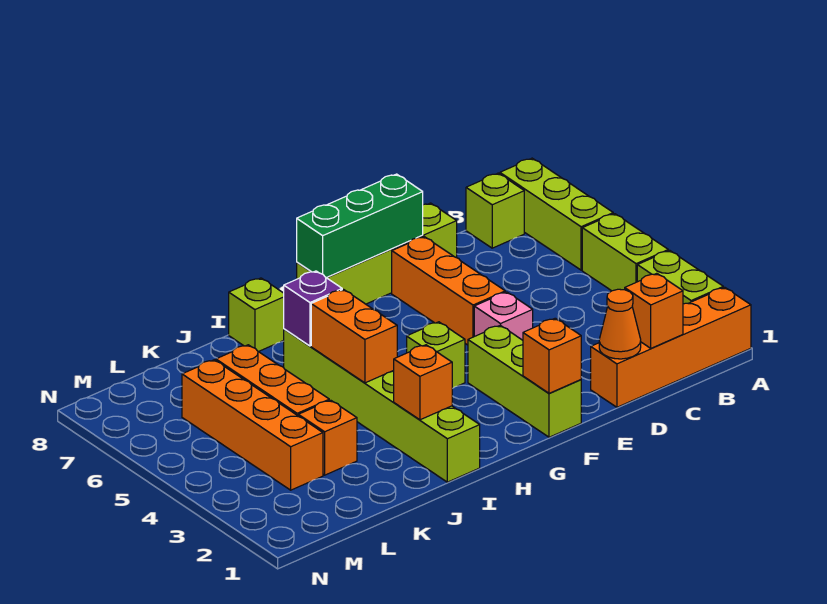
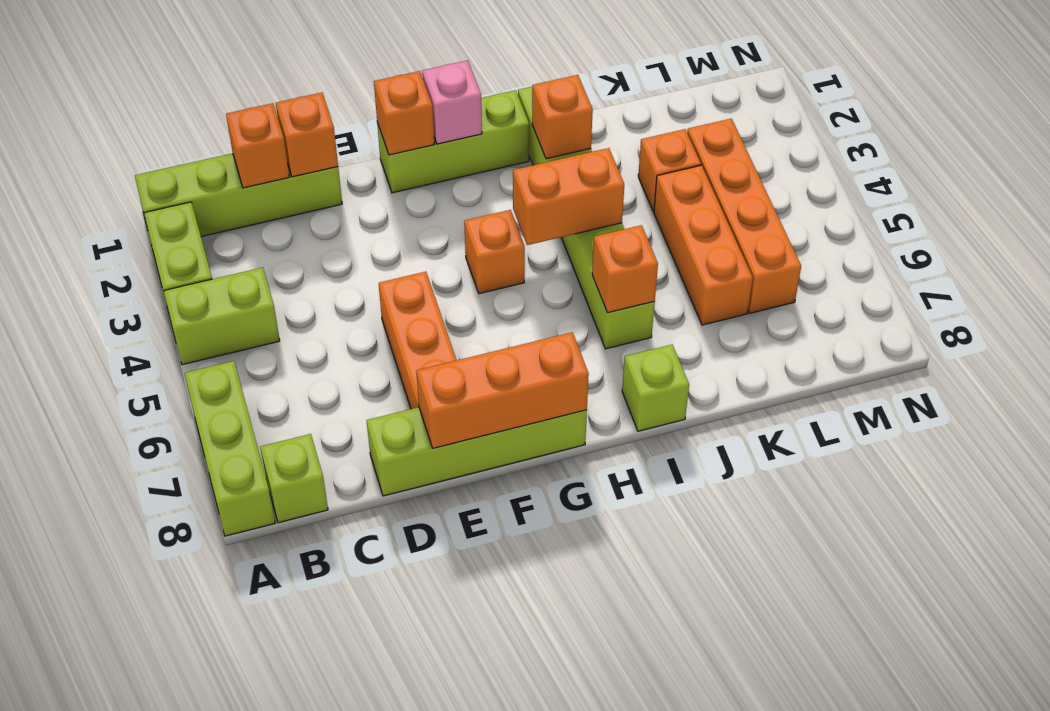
orange 1x4 brick [591,287,751,407] -> lime 1x4 brick [135,153,342,237]
lime 1x2 brick [582,214,668,291] -> lime 1x2 brick turned to [164,268,280,365]
orange 1x1 cone [599,289,641,359] -> orange 1x1 brick [276,93,338,177]
pink 1x1 brick [474,292,533,340] -> pink 1x1 brick moved to [422,61,482,144]
green 1x3 brick [297,174,423,278] -> orange 1x3 brick [416,332,589,448]
lime 1x3 brick [468,325,581,437] -> lime 1x3 brick turned to [377,90,529,193]
lime 1x1 brick [407,322,465,388] -> orange 1x1 brick [464,210,525,294]
orange 1x2 brick [311,289,397,383] -> orange 1x2 brick turned to [513,148,624,245]
purple 1x1 brick [284,271,342,346] -> orange 1x1 brick [592,225,658,313]

